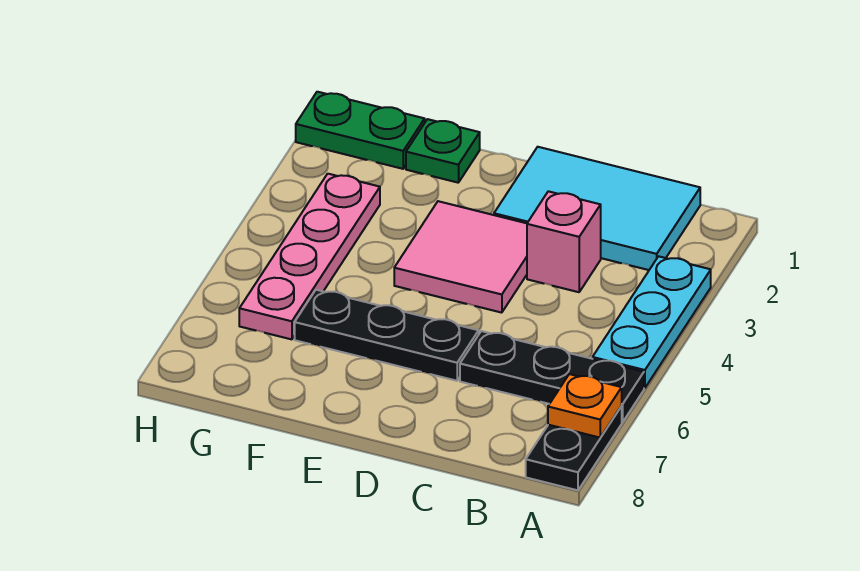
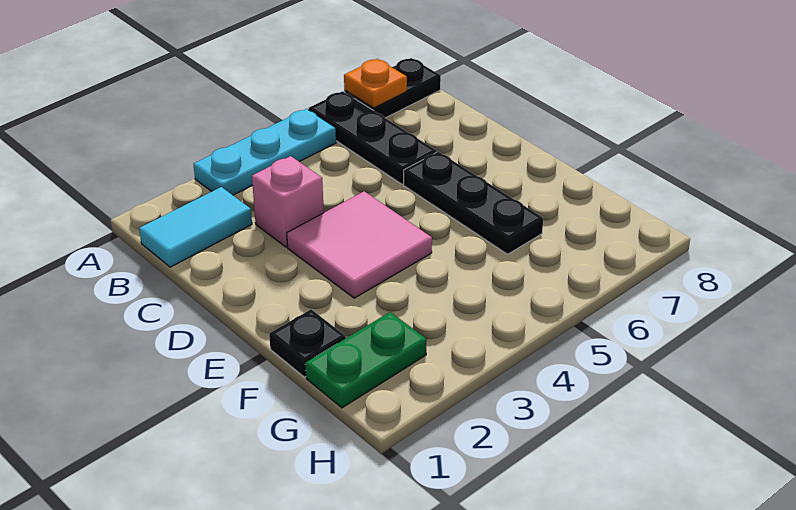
cyan 2x3 tile [494,147,700,270] -> cyan 1x2 tile [139,187,252,267]
green 1x1 plate [406,119,480,183] -> black 1x1 plate [269,309,346,377]
green 1x2 plate [296,92,425,169] -> green 1x2 plate turned to [305,312,427,408]
pink 1x4 plate [239,174,380,339] -> none

